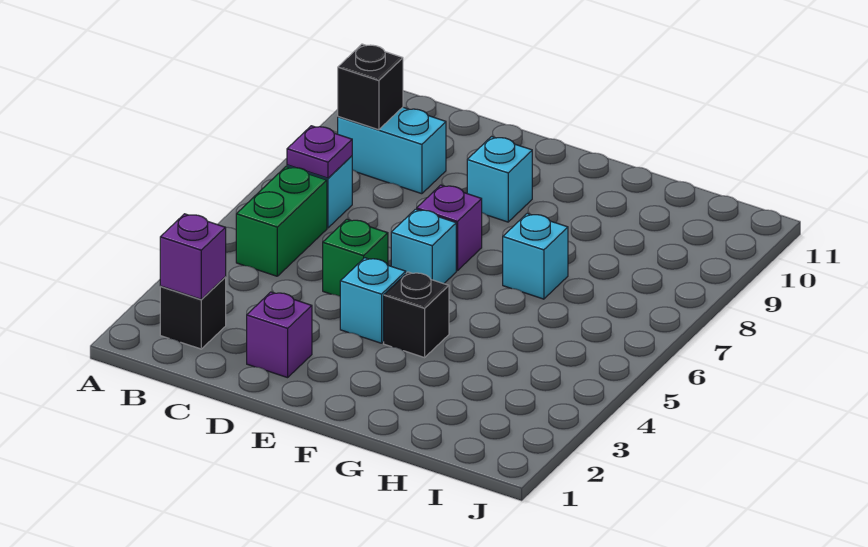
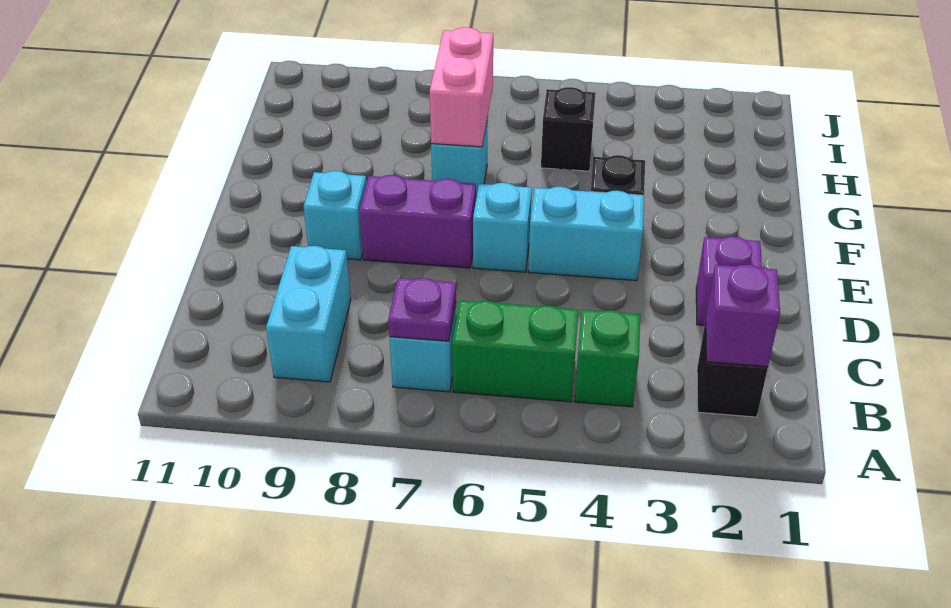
black 1x1 brick [338,44,403,130] -> black 1x1 brick moved to [541,87,595,171]
green 1x1 brick [323,219,388,296] -> green 1x1 brick moved to [574,310,640,407]
cyan 1x1 brick [340,258,406,343] -> cyan 1x2 brick [528,187,644,281]
purple 1x1 brick [417,185,482,271] -> purple 1x2 brick [360,175,476,268]
none -> pink 1x2 brick [430,27,493,147]

